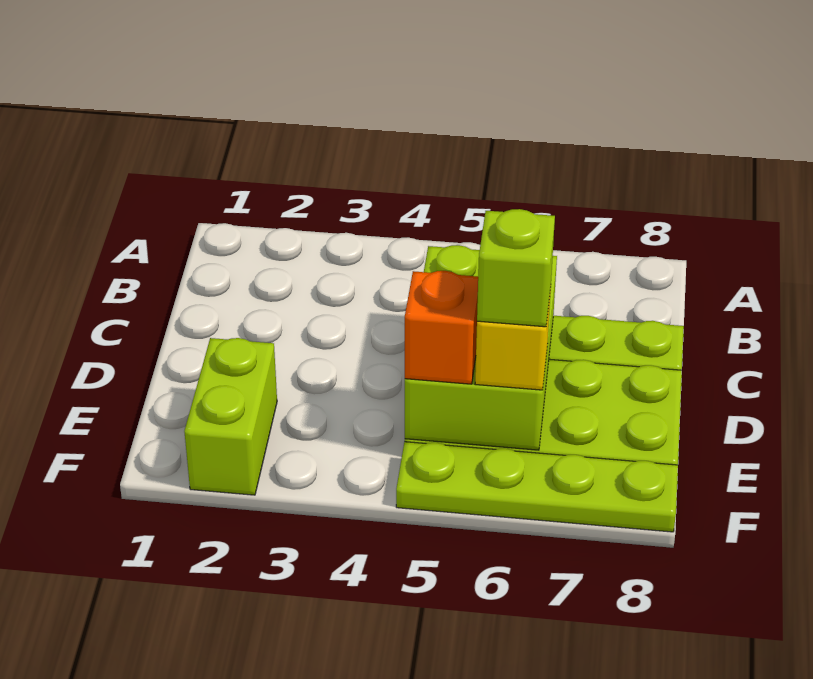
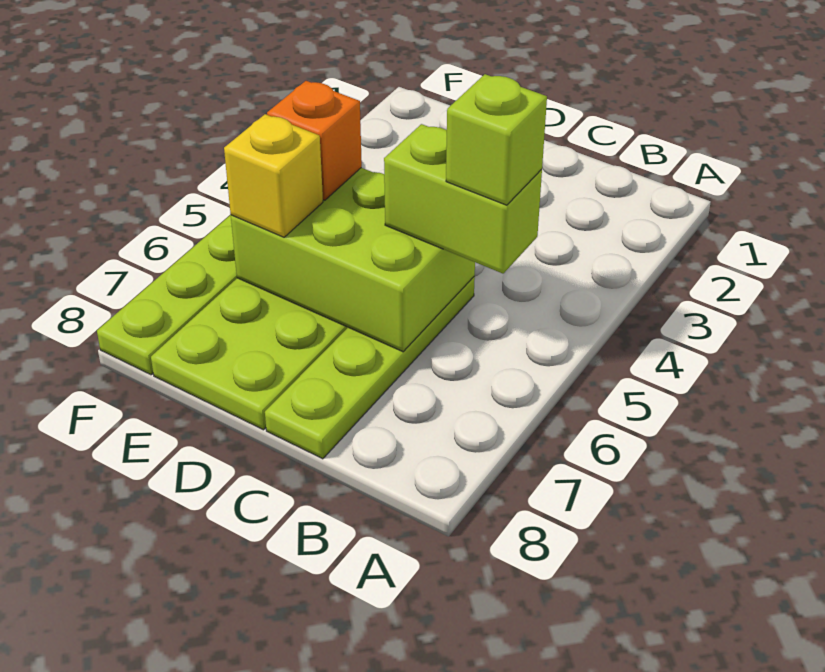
lime 1x2 brick [184,338,277,495] -> lime 1x2 brick moved to [384,124,542,274]
lime 1x1 brick [477,209,555,327] -> lime 1x1 brick moved to [446,74,547,205]

